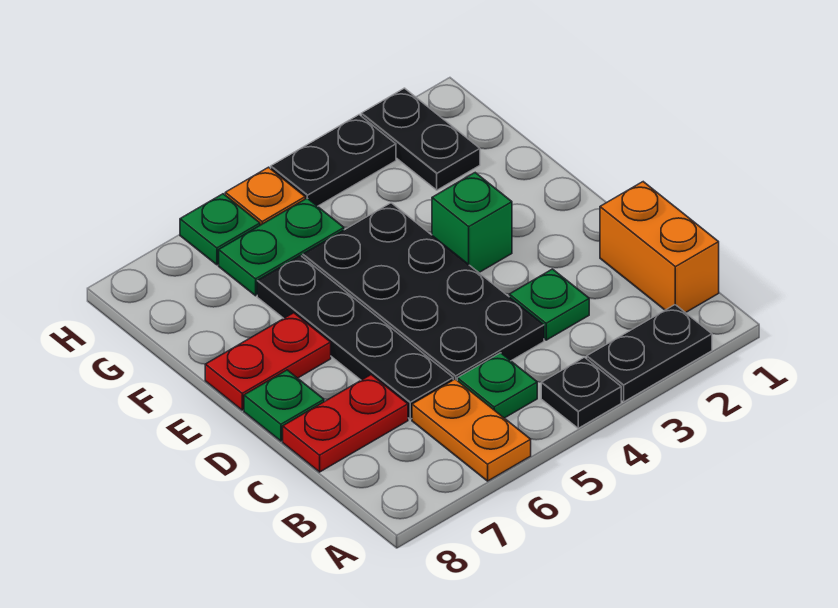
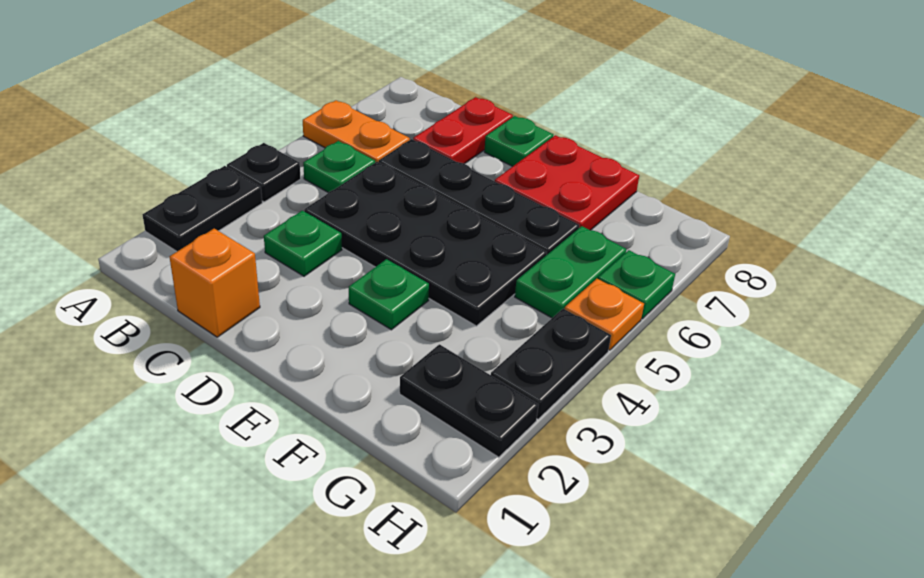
orange 1x2 brick [600,182,719,313] -> orange 1x1 brick [170,229,260,337]
green 1x1 brick [432,173,512,272] -> green 1x1 plate [349,259,429,330]
red 1x2 plate [205,313,331,410] -> red 2x2 plate [495,135,639,230]

